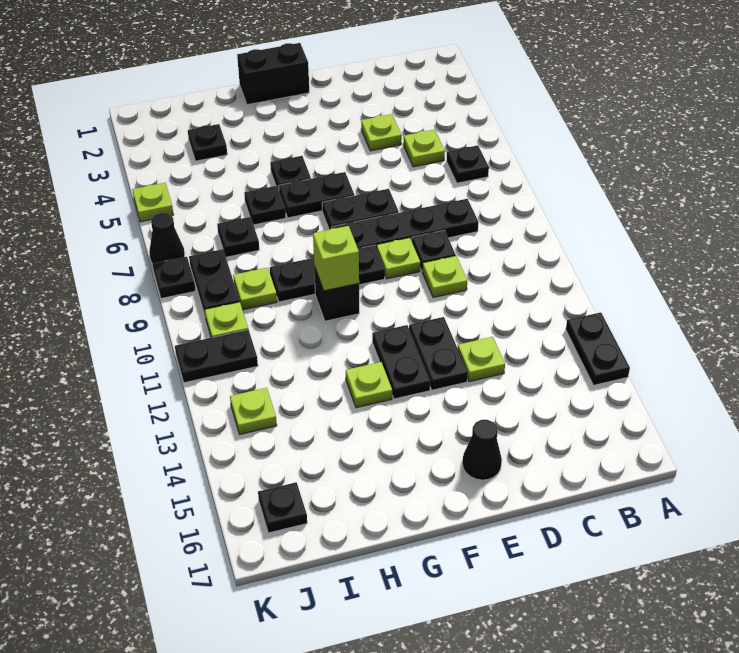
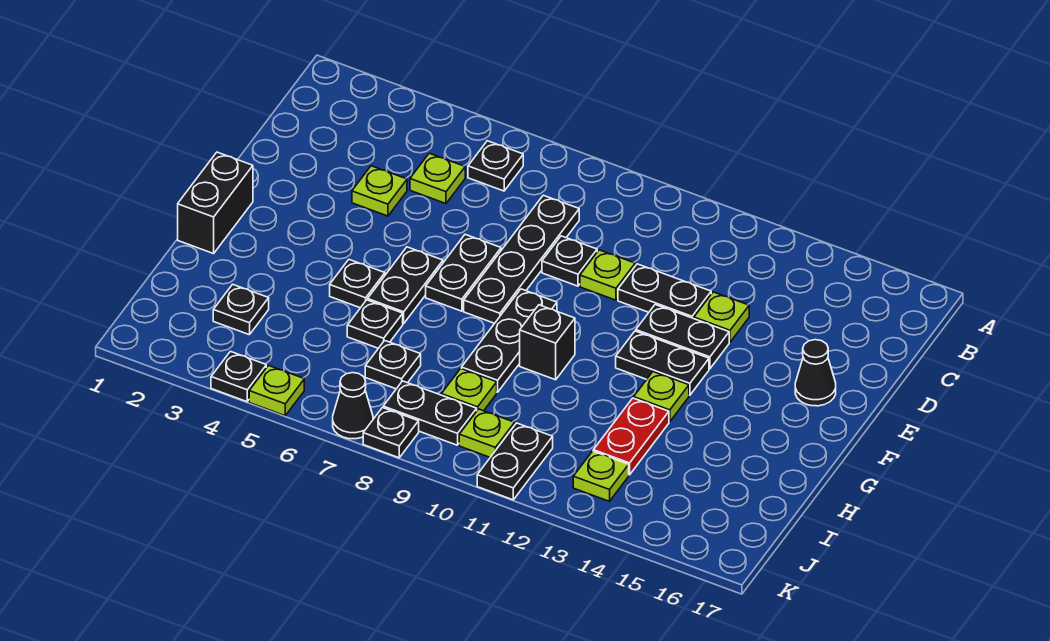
black 1x2 plate [566,312,630,385] -> black 1x2 plate moved to [618,264,711,319]
lime 1x1 plate [377,238,420,279] -> none
lime 1x1 brick [313,226,359,291] -> none
none -> red 1x2 plate [593,398,669,475]
black 1x1 plate [258,482,307,533] -> black 1x1 plate moved to [211,352,266,402]

